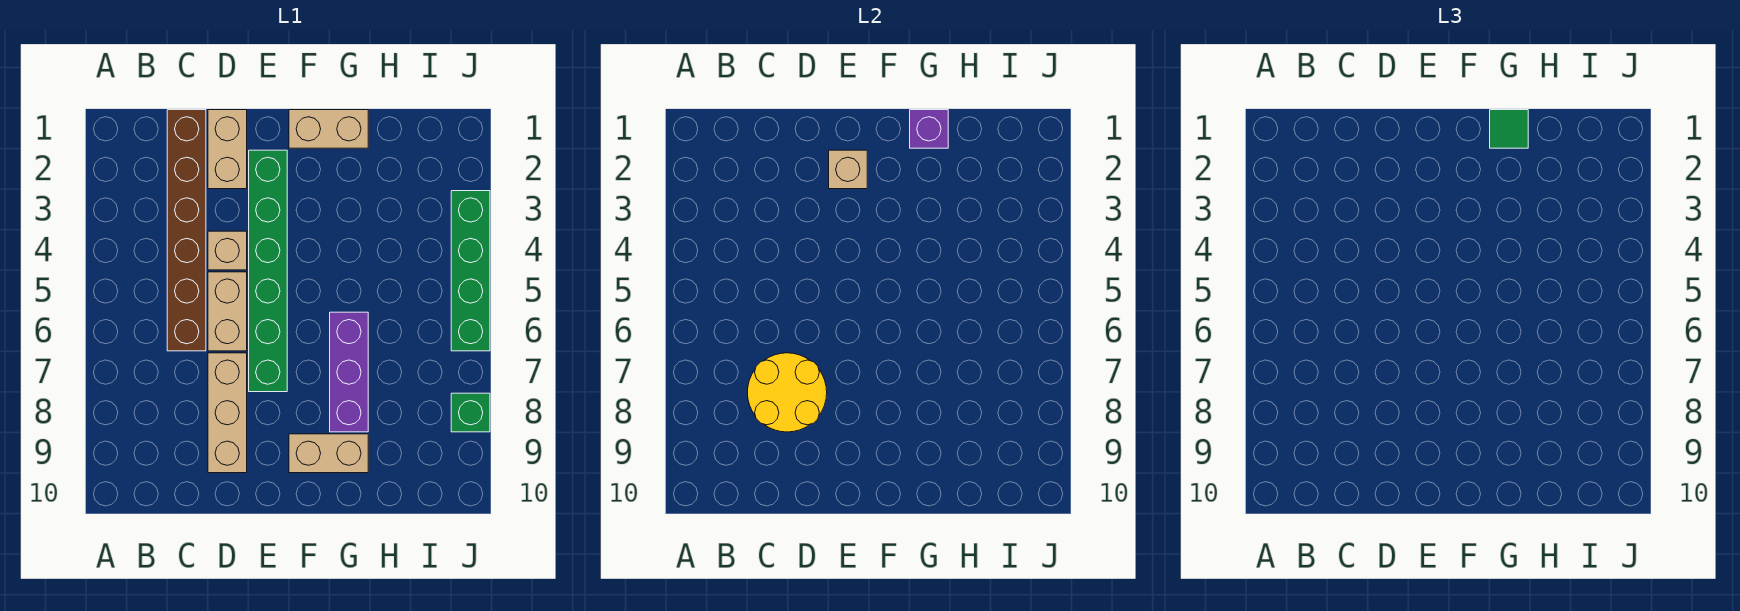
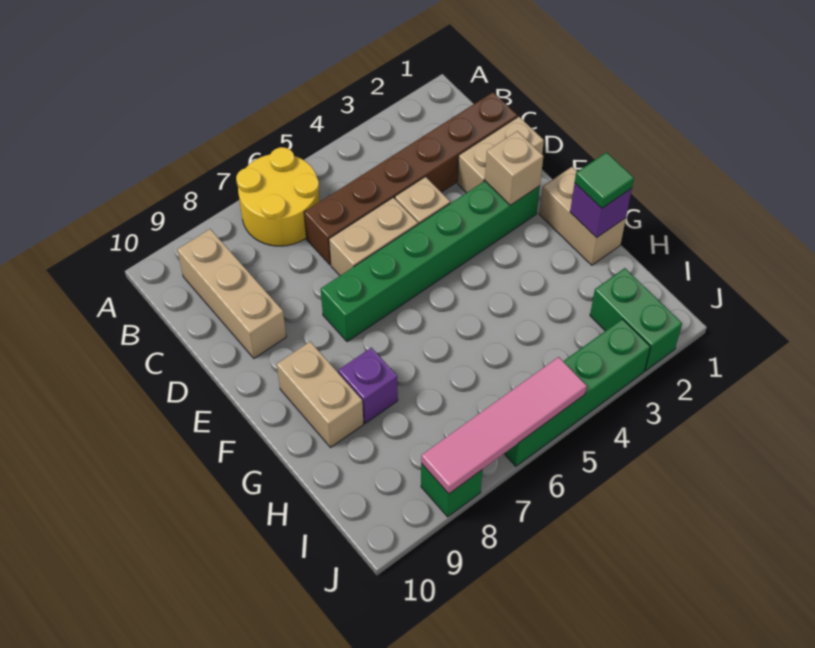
yellow 2x2 round brick [748,353,827,432] -> yellow 2x2 round brick moved to [236,147,320,246]
tan 1x3 brick [208,353,247,473] -> tan 1x3 brick turned to [177,229,286,358]
purple 1x3 brick [330,312,368,432] -> purple 1x1 brick [338,348,398,423]
none -> green 1x2 brick [590,268,682,371]
none -> pink 1x4 tile [421,357,587,494]

